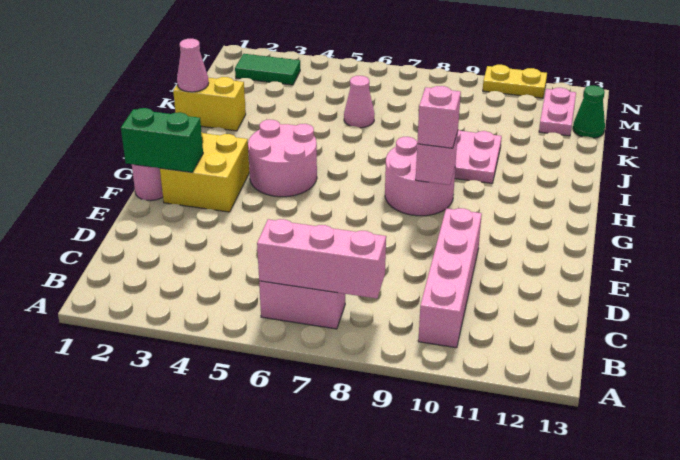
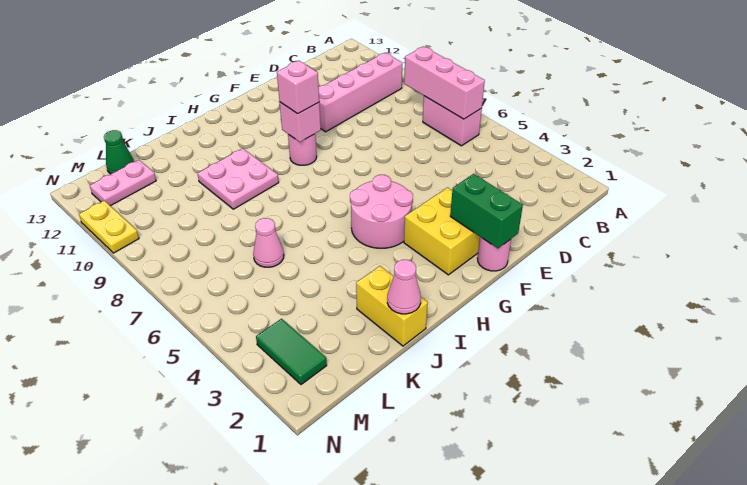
pink 2x2 round brick [385,137,456,216] -> pink 1x1 round brick [288,134,317,165]

